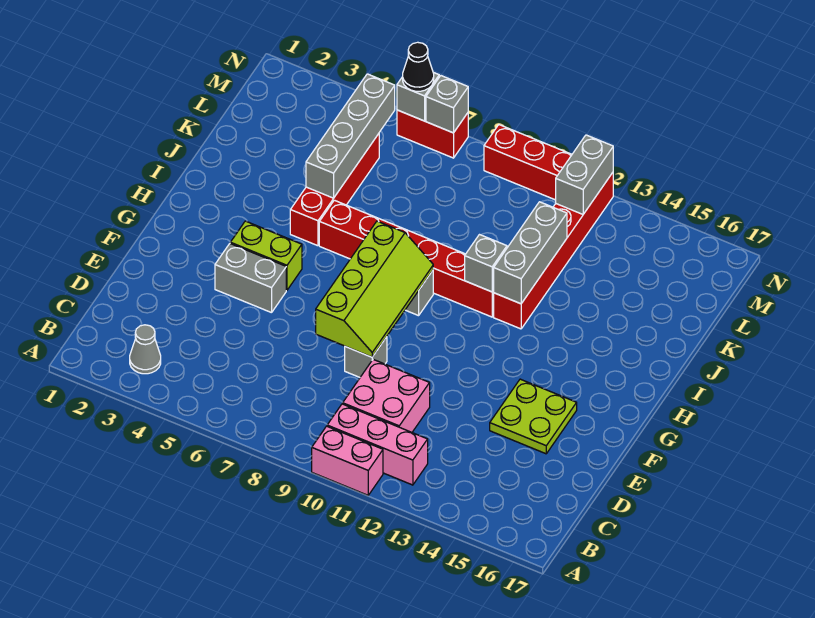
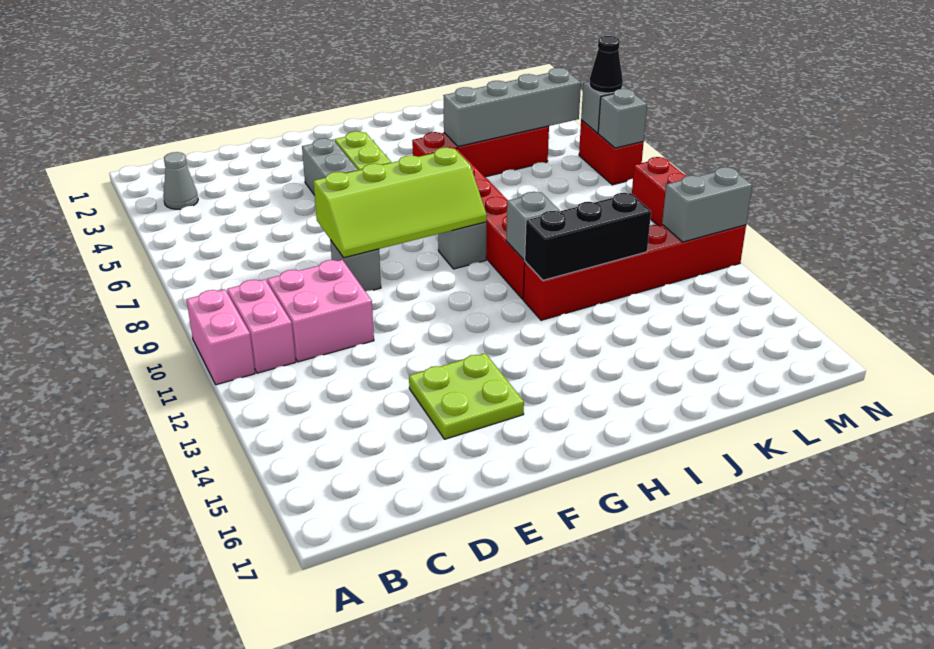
pink 1x3 brick [327,404,428,485] -> pink 1x2 brick [227,279,296,373]
grey 1x3 brick [493,202,567,304] -> black 1x3 brick [525,193,651,280]

